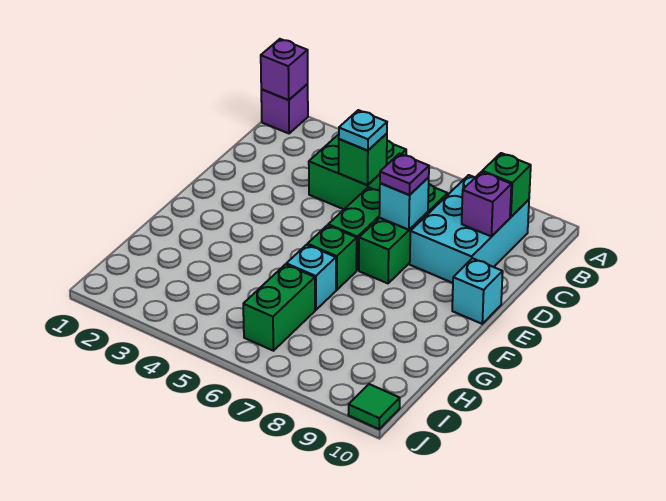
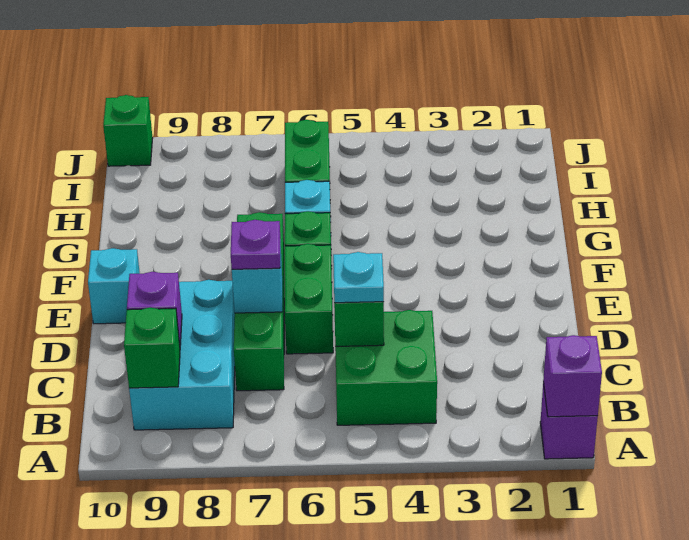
green 1x3 brick [359,184,448,283] -> green 1x4 brick [234,212,284,391]
green 1x1 tile [348,384,400,429] -> green 1x1 brick [103,95,153,166]

